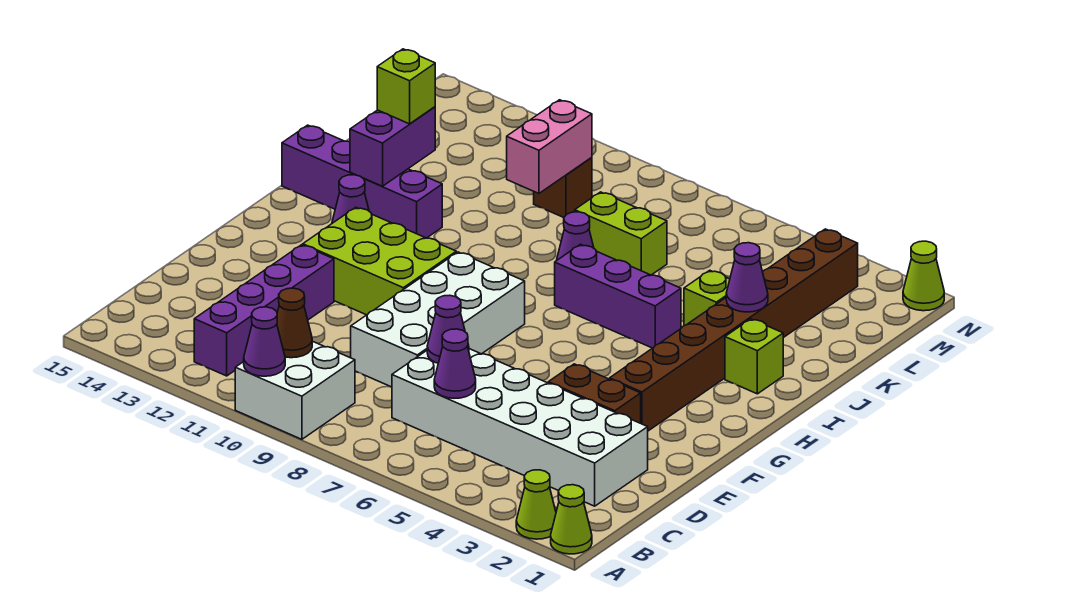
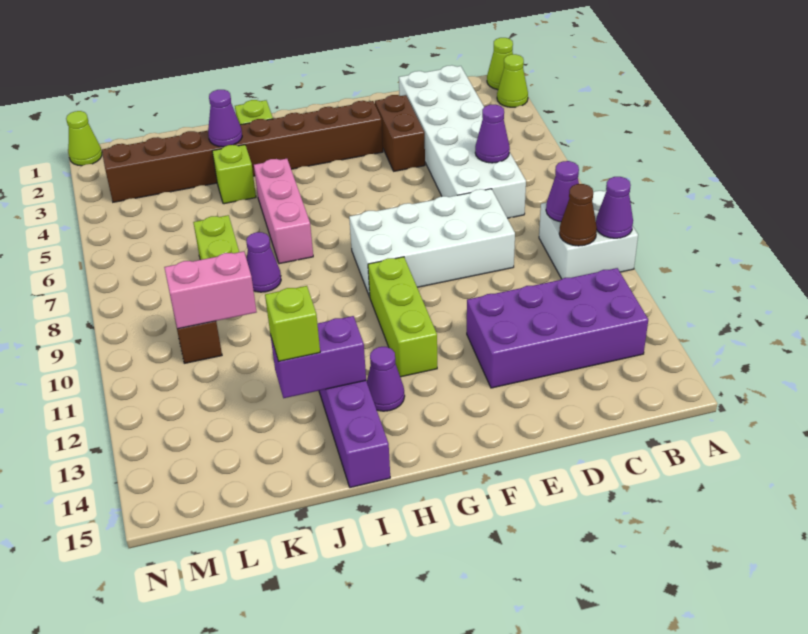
purple 1x4 brick [194,245,334,376] -> purple 2x4 brick [467,268,648,388]
purple 1x1 cone [427,295,469,363] -> purple 1x1 cone moved to [546,161,579,222]
lime 2x3 brick [303,207,456,315] -> lime 1x3 brick [368,257,437,377]
purple 1x3 brick [555,244,681,348] -> pink 1x3 brick [254,159,313,264]

